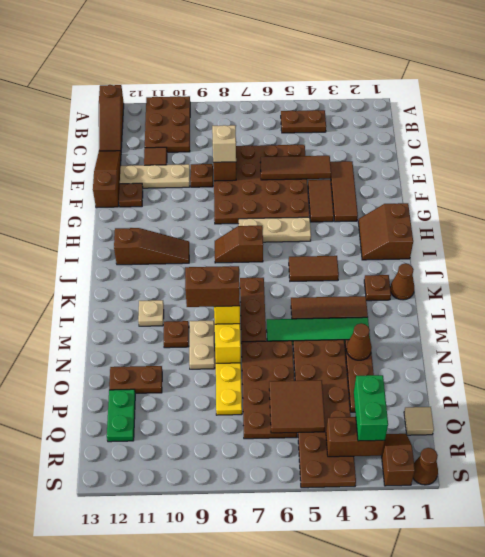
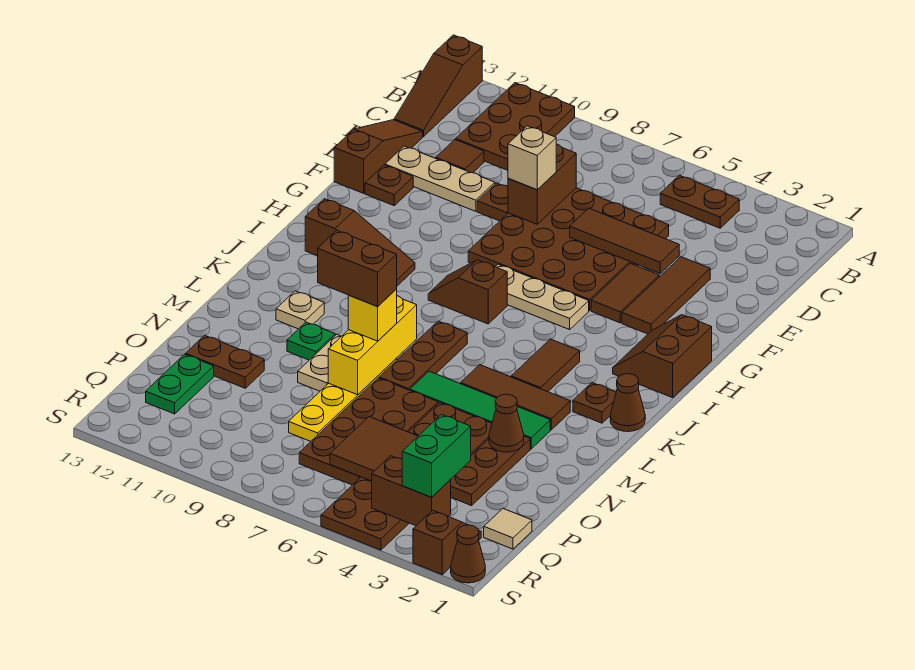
brown 1x2 tile [289,256,339,281] -> brown 1x2 tile turned to [511,339,580,392]
brown 1x1 plate [164,321,189,348] -> green 1x1 plate [287,322,335,360]

